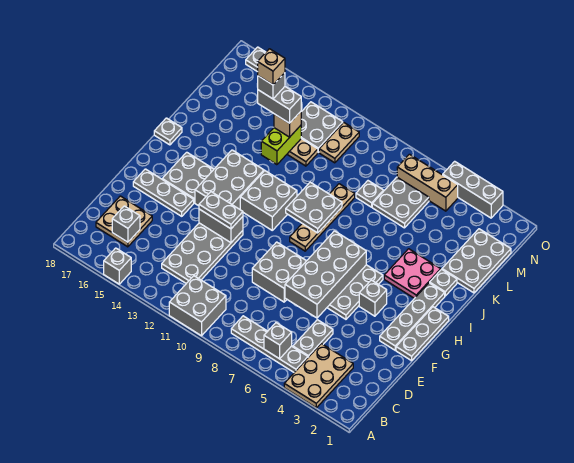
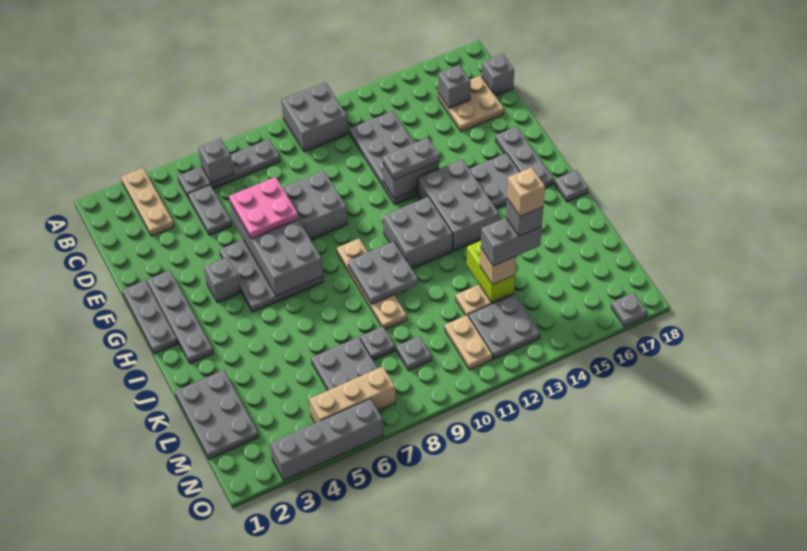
tan 2x3 plate [284,344,353,408] -> tan 1x3 plate [121,168,174,236]
grey 1x1 brick [104,248,131,284] -> grey 1x1 brick moved to [482,54,514,96]
grey 1x3 plate [133,169,194,216] -> grey 1x3 plate turned to [495,127,554,188]
pink 2x2 plate [384,249,441,298] -> pink 2x2 plate moved to [229,177,298,239]
grey 1x1 plate [430,269,457,296] -> grey 1x1 plate moved to [397,336,432,371]
grey 1x3 brick [443,161,503,218] -> grey 1x4 brick [270,399,383,480]

